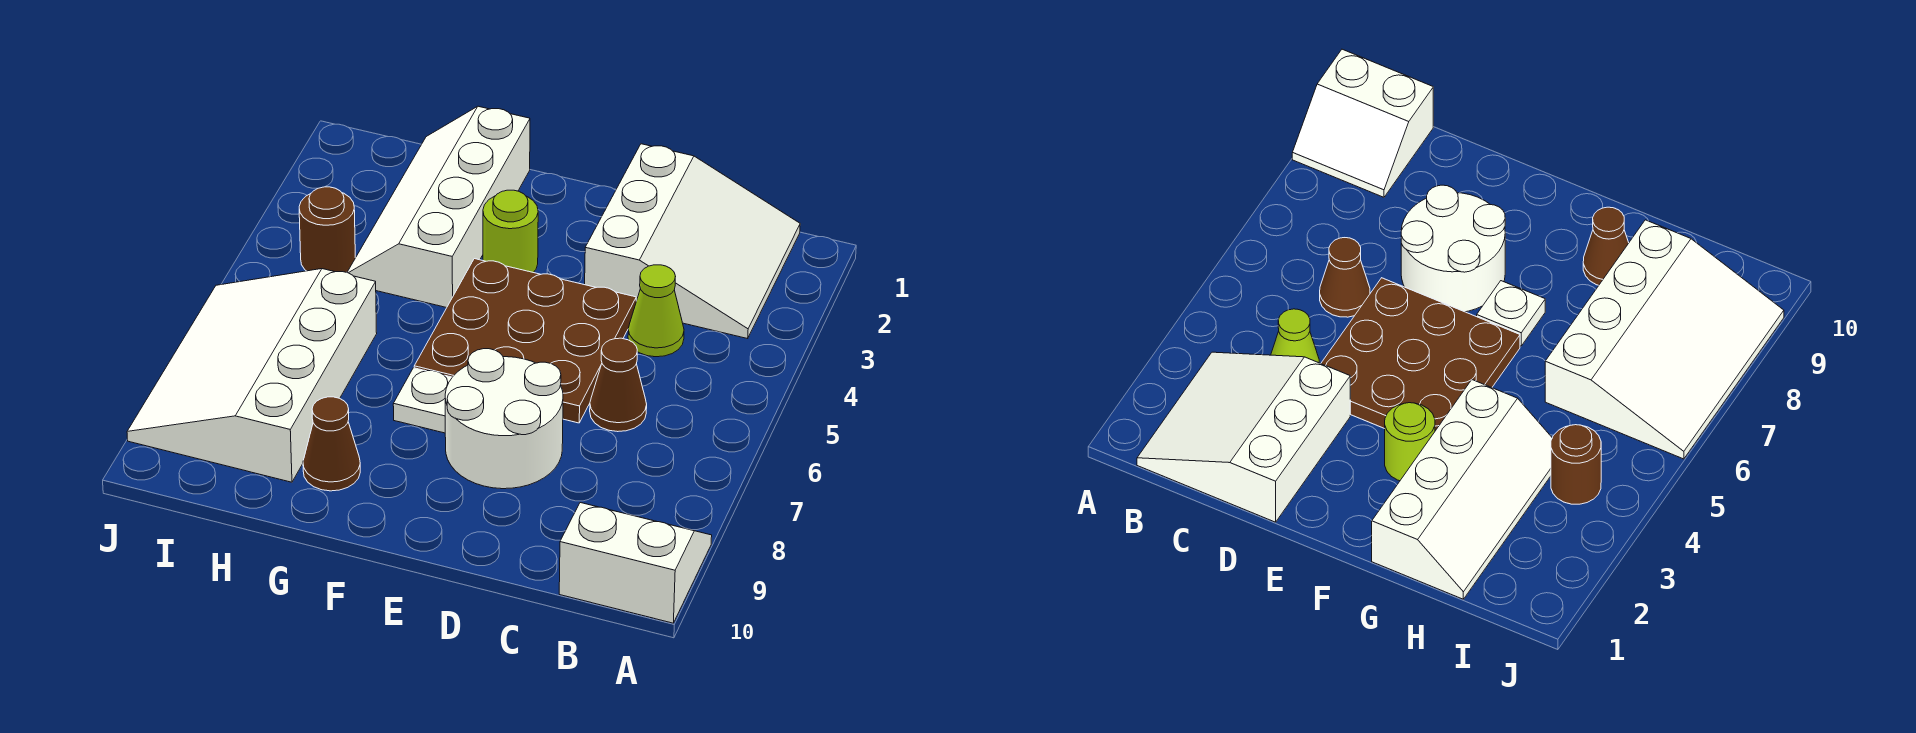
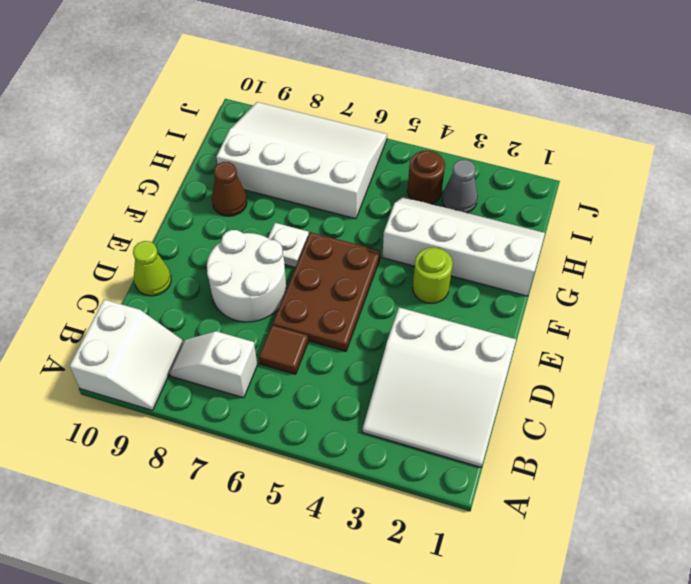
none -> white 1x2 slope [169,331,257,398]
lime 1x1 cone [628,265,684,357] -> lime 1x1 cone moved to [133,241,171,296]
brown 1x1 cone [590,338,647,432] -> brown 1x1 tile [259,325,308,374]
brown 3x3 plate [414,259,636,423] -> brown 2x3 plate [273,232,380,351]
none -> grey 1x1 cone [442,160,478,213]

